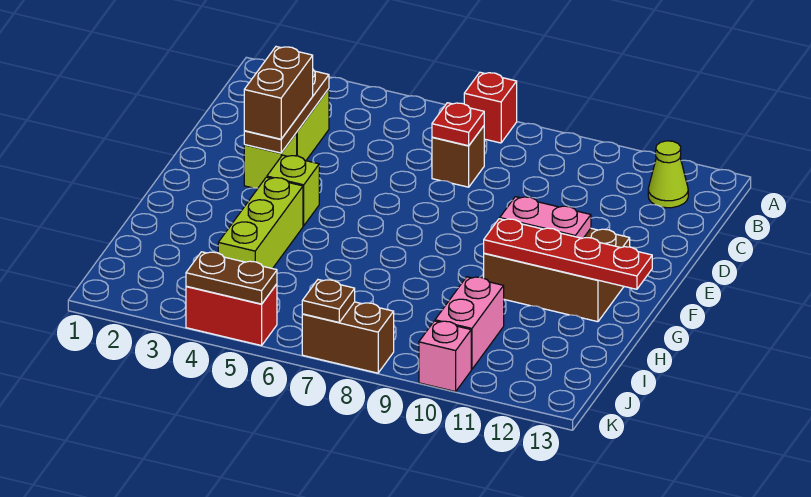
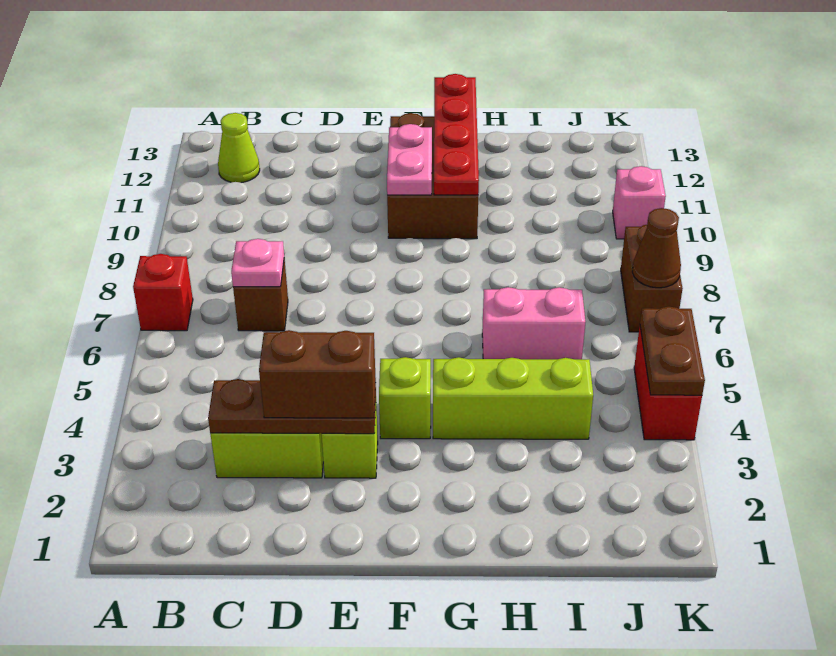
red 1x1 plate [432,103,484,146] -> pink 1x1 plate [231,239,284,287]
pink 1x2 brick [435,277,504,370] -> pink 1x2 brick moved to [482,287,585,359]
brown 1x1 plate [302,280,355,322] -> brown 1x1 cone [632,208,681,288]

